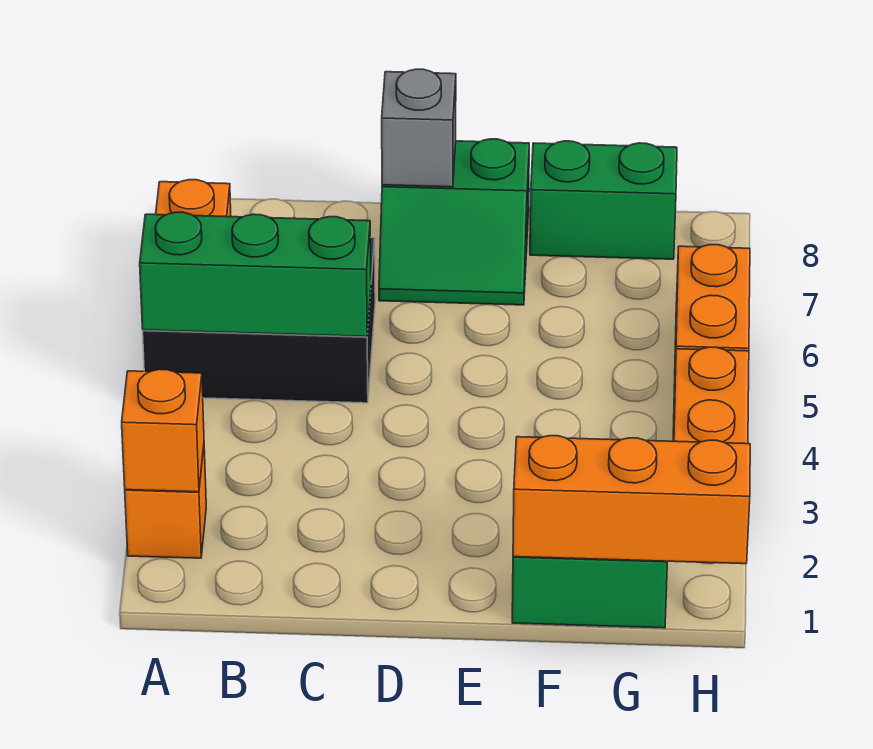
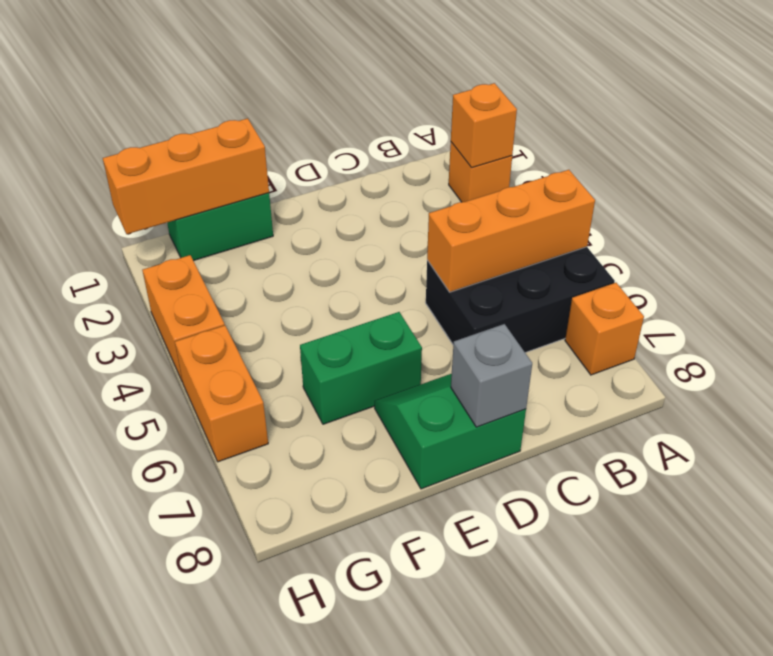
green 1x3 brick [140,212,371,337] -> orange 1x3 brick [427,170,595,292]
green 1x2 brick [530,141,677,259] -> green 1x2 brick moved to [300,312,422,424]

